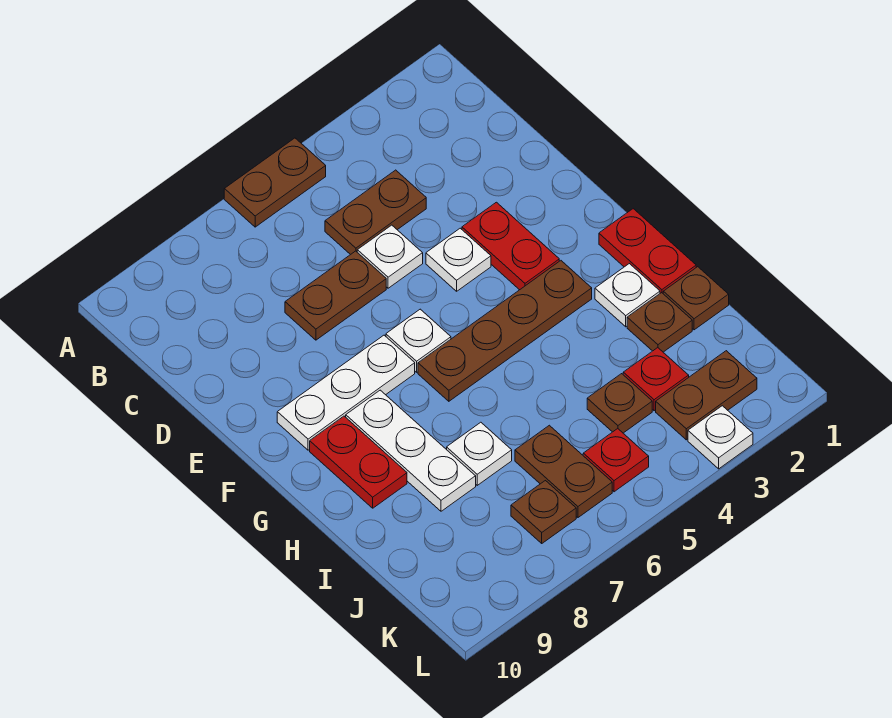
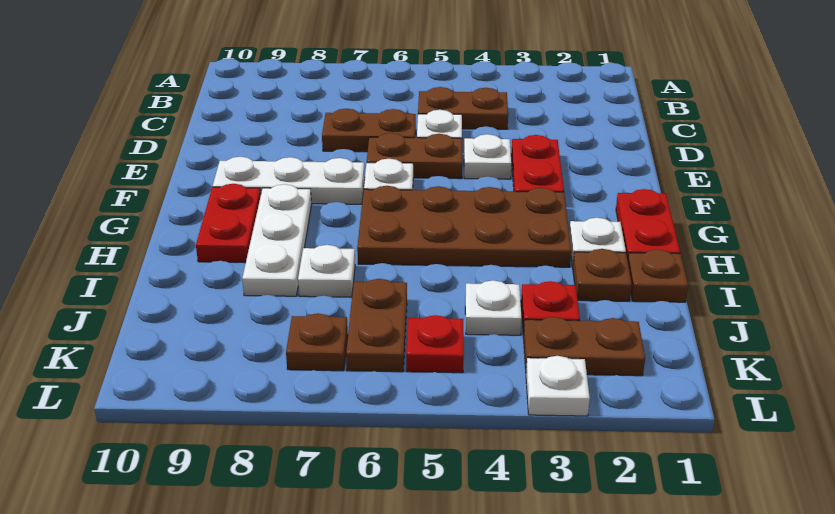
brown 1x2 plate [224,138,326,227] -> brown 1x2 plate moved to [367,133,462,179]
brown 1x4 plate [418,261,592,401] -> brown 2x4 plate [357,186,571,267]
brown 1x1 plate [587,374,652,433] -> white 1x1 plate [465,280,522,335]

